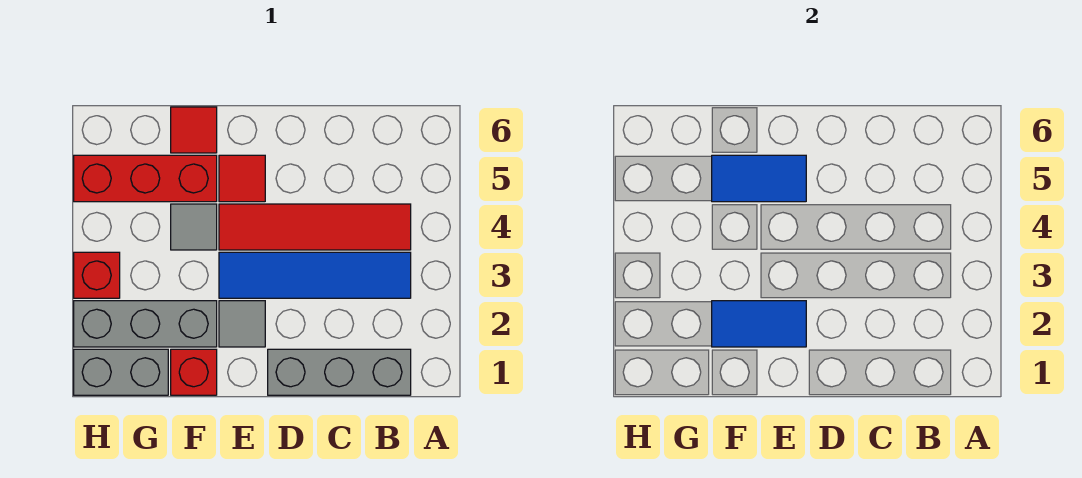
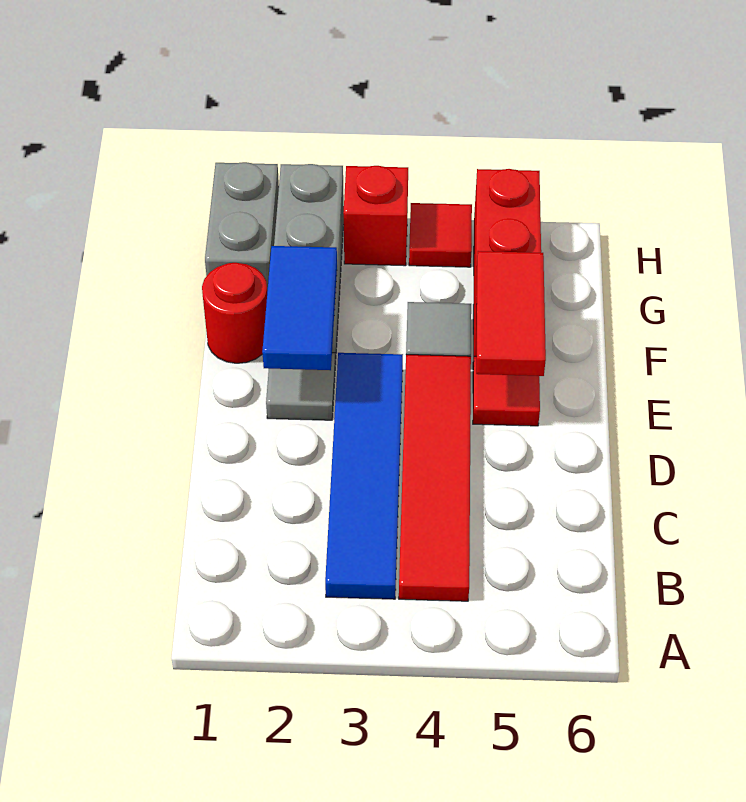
grey 1x3 brick [268,349,411,395] -> none
blue 1x2 tile [712,155,806,202] -> red 1x2 tile [476,251,546,376]
red 1x1 brick [171,349,217,395] -> red 1x1 round brick [202,263,267,363]
red 1x1 tile [171,107,217,153] -> red 1x1 tile moved to [409,203,472,267]

